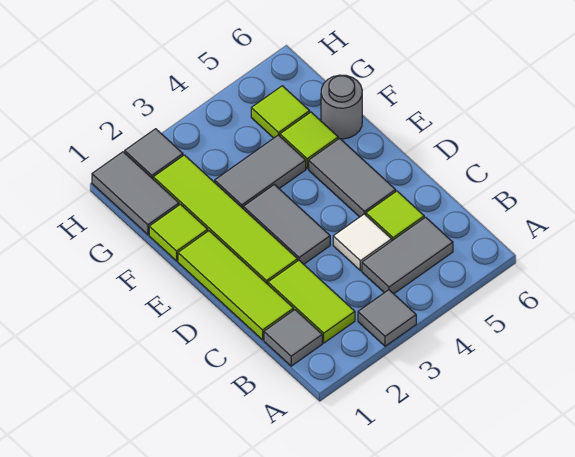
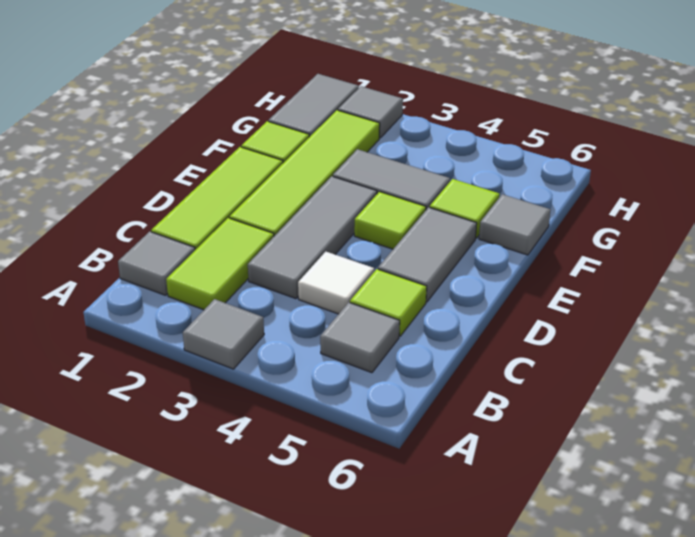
grey 1x2 tile [362,217,453,294] -> grey 1x1 tile [320,302,400,373]
grey 1x2 tile [243,185,330,264] -> grey 1x3 tile [248,176,377,299]
grey 1x1 round brick [321,75,362,139] -> grey 1x1 tile [479,194,550,255]
lime 1x1 tile [251,86,310,138] -> lime 1x1 tile moved to [354,192,426,249]

